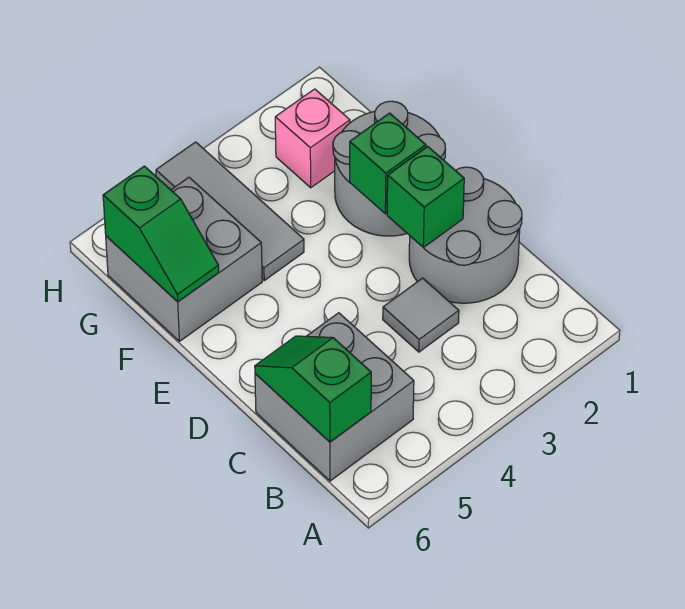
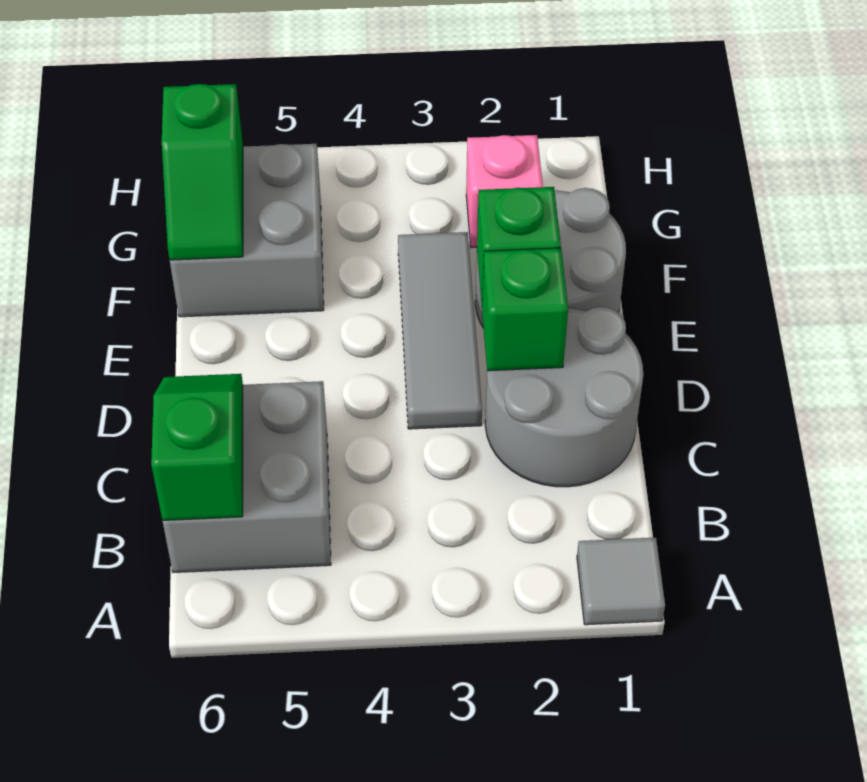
grey 1x1 tile [383,278,459,352] -> grey 1x1 tile moved to [577,538,665,625]
grey 1x3 tile [156,142,304,280] -> grey 1x3 tile moved to [398,232,482,429]

